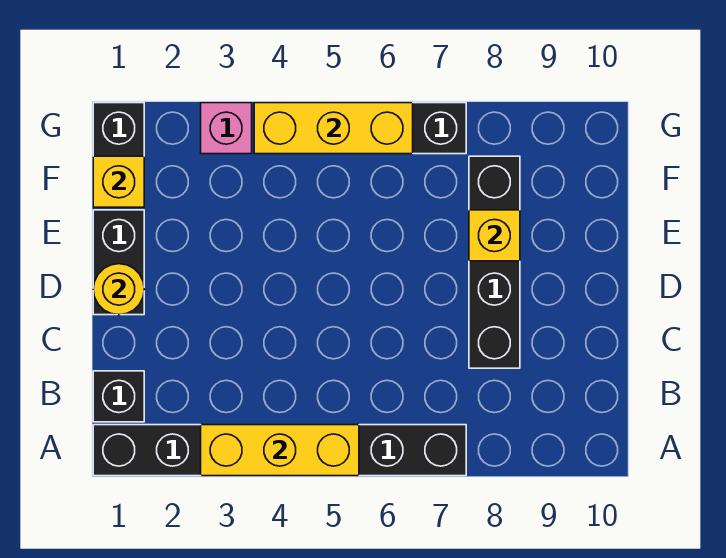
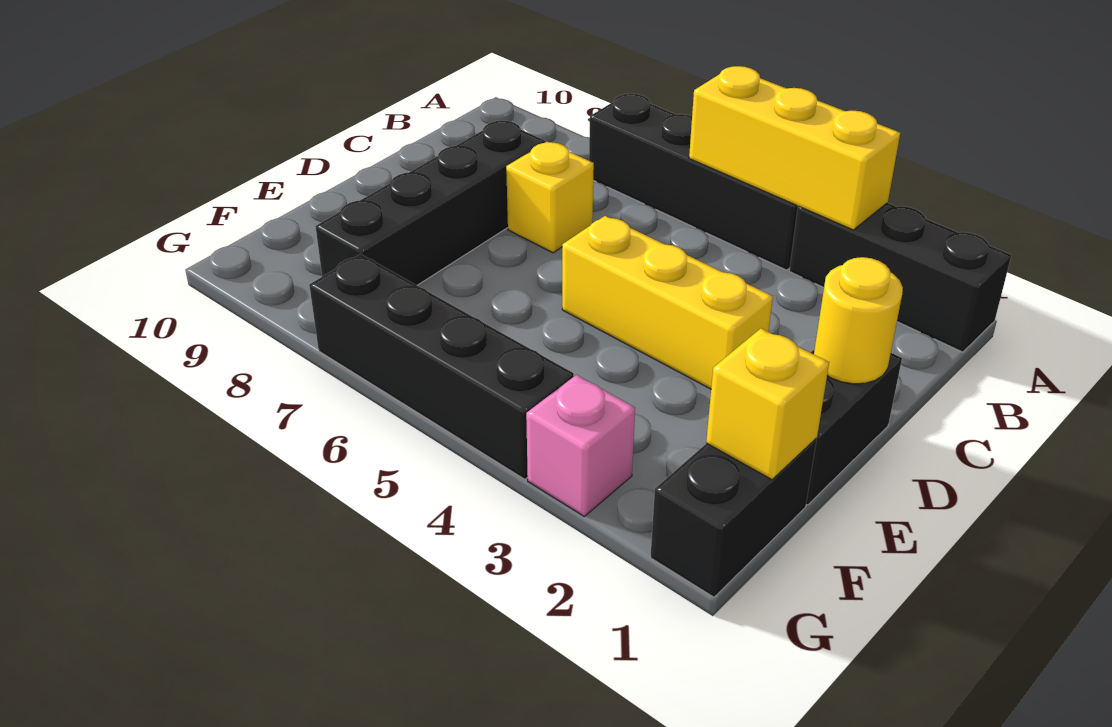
black 1x1 brick [93,371,144,422] -> none
yellow 1x1 brick [469,210,520,261] -> yellow 1x1 brick moved to [506,142,594,253]
yellow 1x3 brick [254,103,413,154] -> yellow 1x3 brick moved to [562,216,773,389]

